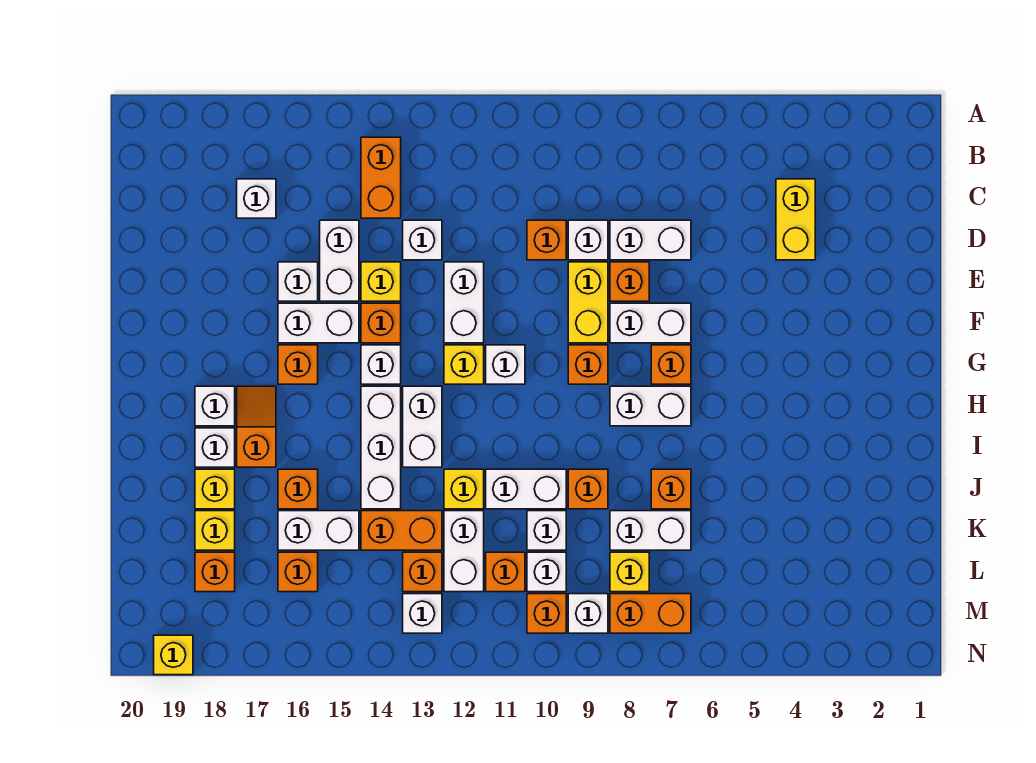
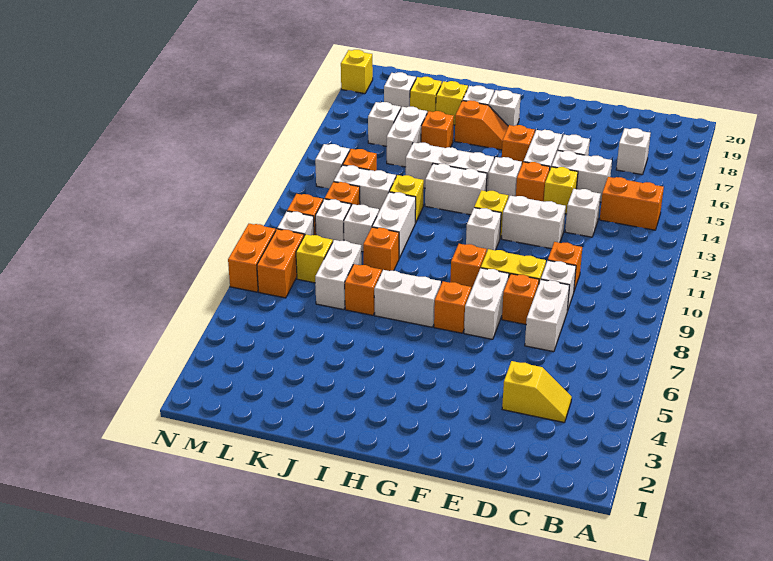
yellow 1x2 brick [776,179,815,260] -> yellow 1x2 slope [502,361,572,422]
white 1x2 brick [610,386,691,426] -> white 1x2 brick turned to [374,270,441,327]
orange 1x2 brick [361,511,442,550] -> orange 1x2 brick moved to [228,224,276,292]
orange 1x1 brick [278,552,318,592] -> white 1x1 brick [368,102,401,146]
orange 1x1 brick [195,552,235,592] -> white 1x1 brick [384,72,416,108]

